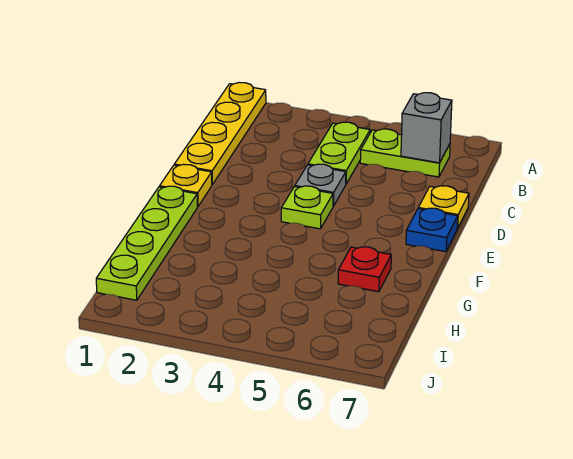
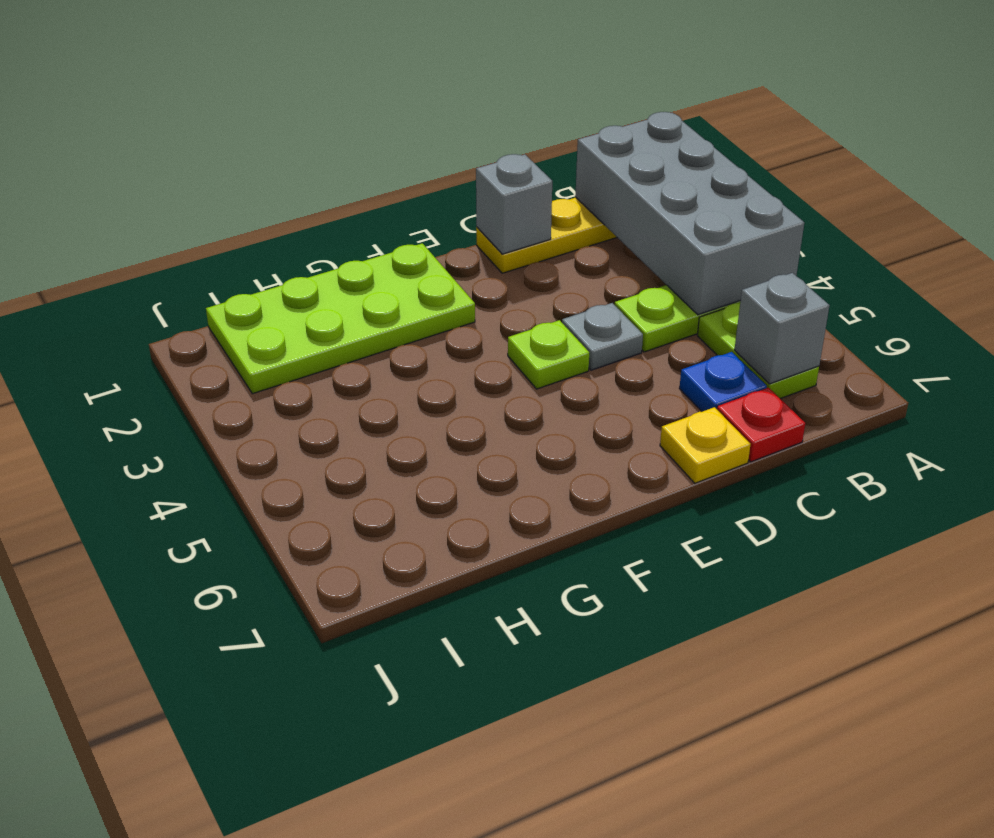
none -> grey 2x4 brick [575,112,804,315]
none -> grey 1x1 brick [476,154,552,254]
yellow 1x1 plate [160,164,212,207] -> none
blue 1x1 plate [406,208,458,252] -> blue 1x1 plate moved to [679,352,767,412]
lime 1x4 plate [96,186,197,300] -> lime 2x4 plate [206,243,475,394]
red 1x1 plate [338,247,391,292] -> red 1x1 plate moved to [717,388,805,462]

